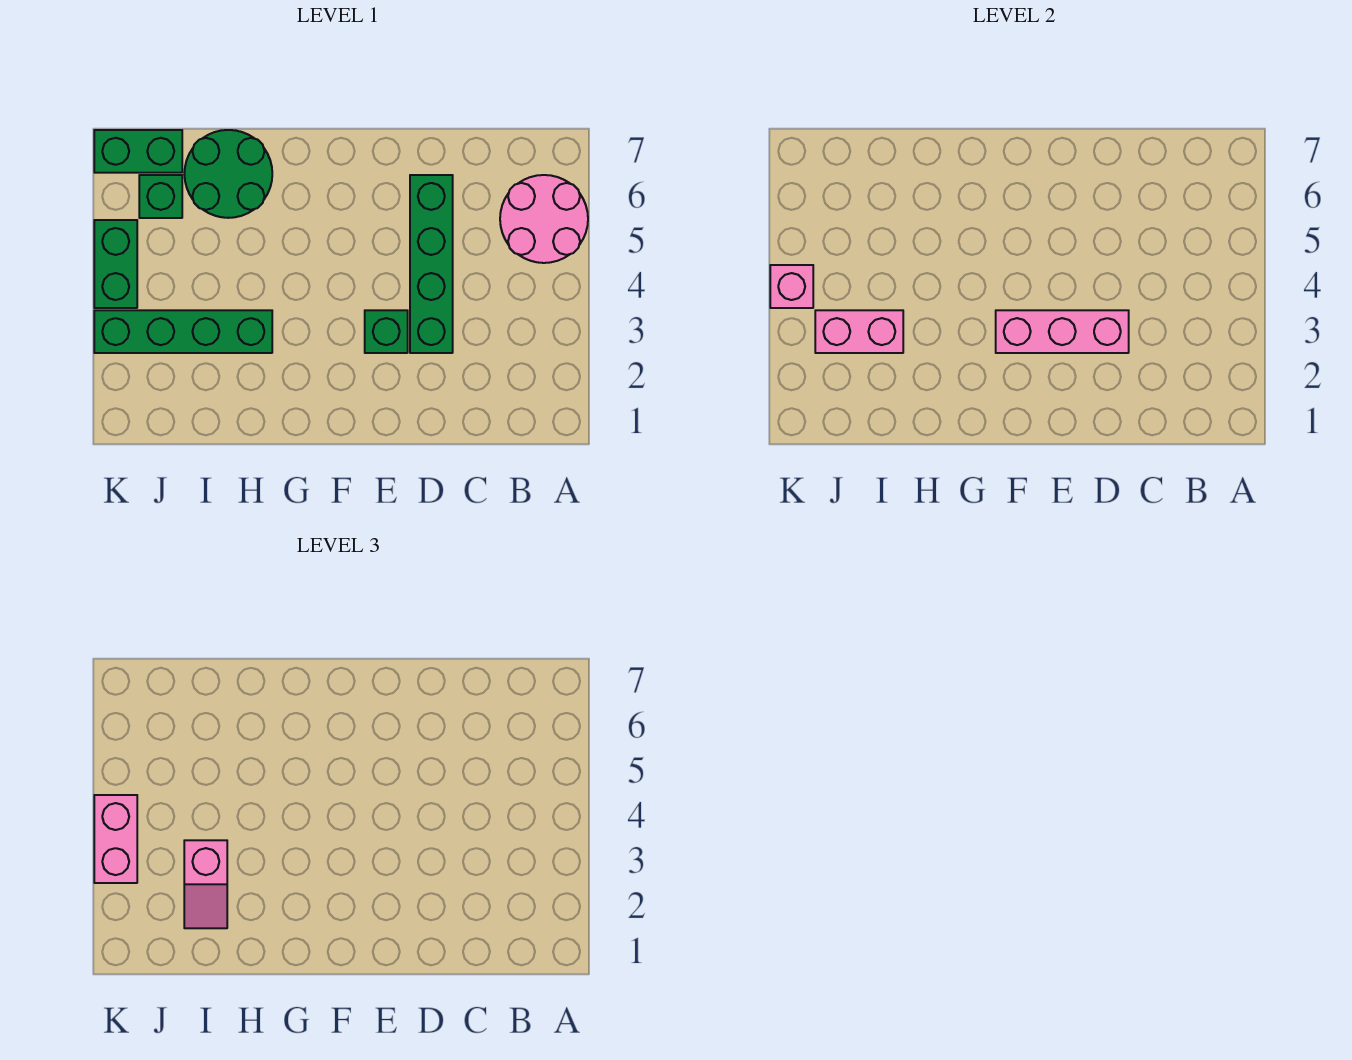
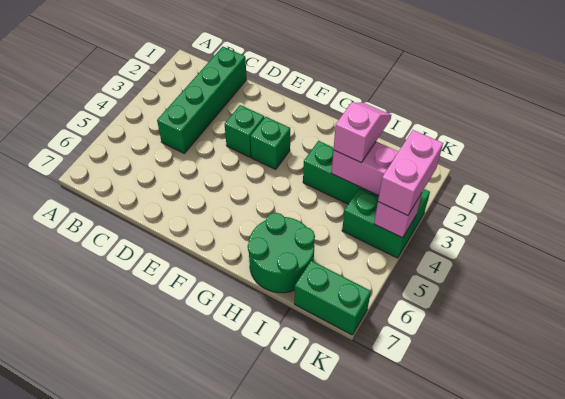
pink 2x2 round brick [500,175,588,263] -> none
green 1x4 brick [410,175,453,353] -> green 1x4 brick moved to [157,47,247,153]
pink 1x3 brick [996,310,1129,353] -> none
green 1x1 brick [139,175,182,218] -> green 1x1 brick moved to [250,117,290,169]
green 1x2 brick [94,220,137,308] -> green 1x2 brick turned to [342,188,416,258]

